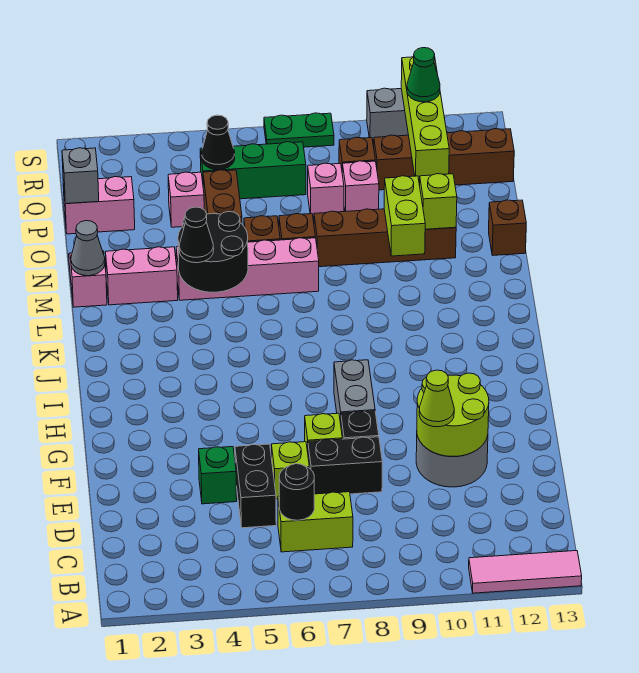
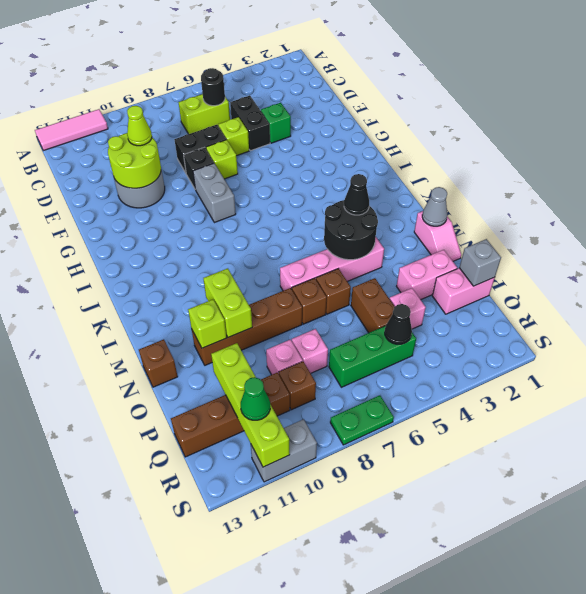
pink 1x2 brick [105,247,178,305] -> pink 1x2 brick moved to [396,250,457,300]

